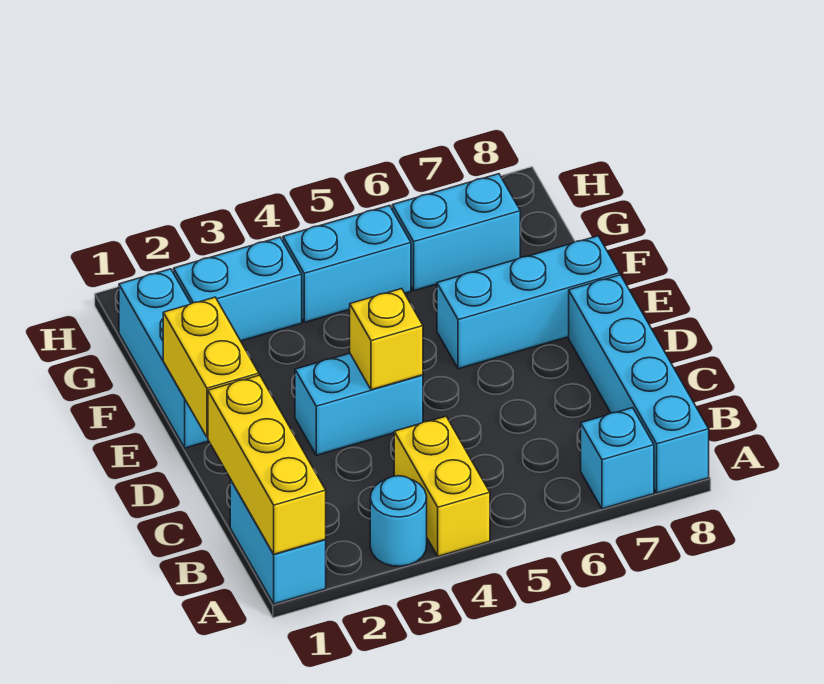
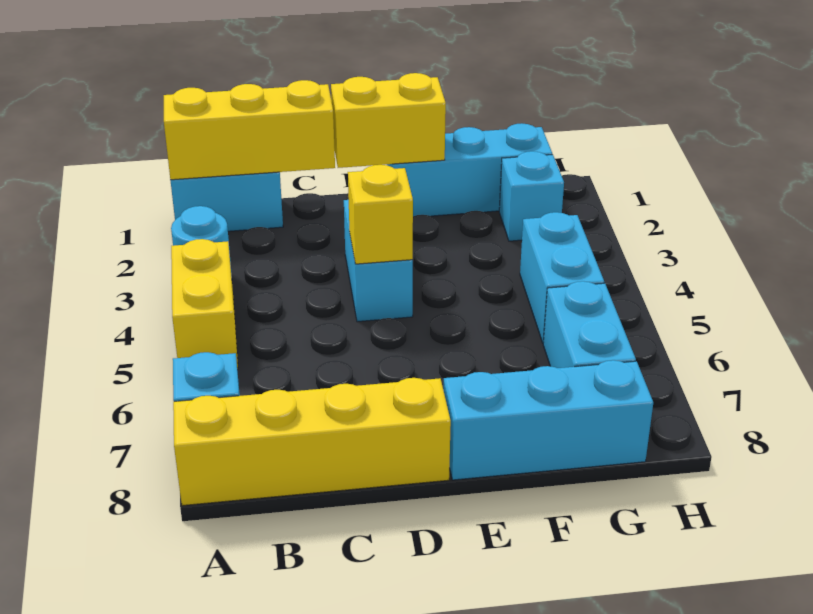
yellow 1x2 brick [394,416,490,556] -> yellow 1x2 brick turned to [171,239,238,369]
cyan 1x4 brick [569,275,709,493] -> yellow 1x4 brick [173,378,451,506]
cyan 1x3 brick [437,236,620,369] -> cyan 1x3 brick turned to [444,360,653,480]
cyan 1x2 brick [174,237,302,341] -> cyan 1x1 brick [499,151,564,241]

